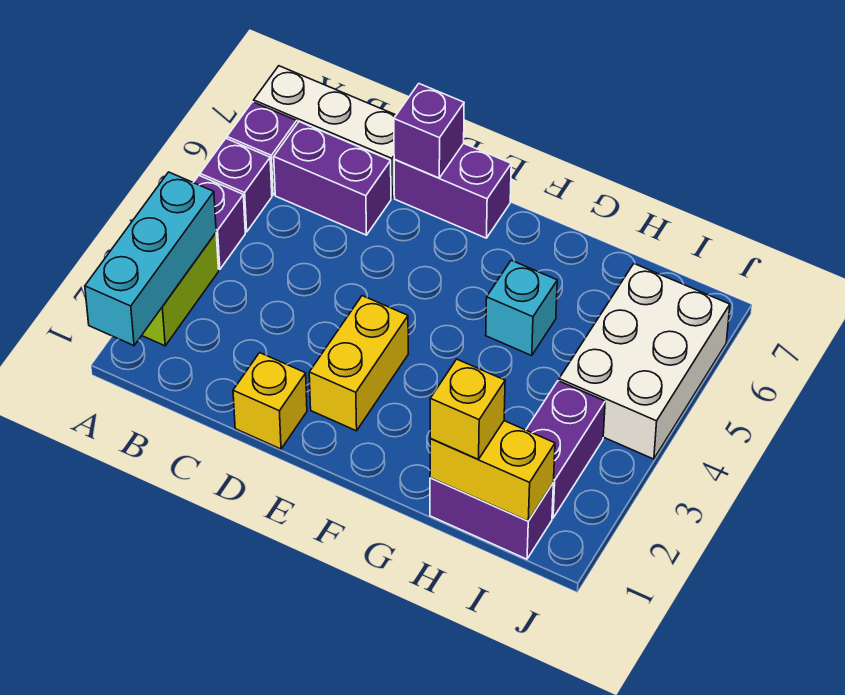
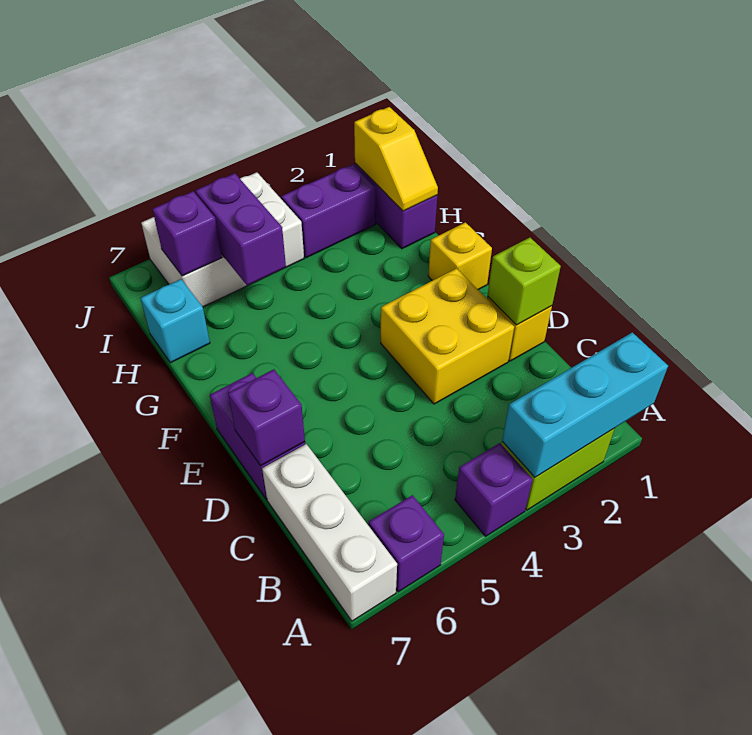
purple 1x1 brick [200,139,272,232] -> purple 1x1 brick moved to [152,191,222,276]
purple 1x2 brick [274,122,391,235] -> purple 1x2 brick moved to [195,173,286,285]
none -> lime 1x1 brick [487,238,561,325]
yellow 1x2 brick [309,296,408,431] -> yellow 2x2 brick [381,268,514,404]
cyan 1x1 brick [486,260,557,355] -> cyan 1x1 brick moved to [141,279,210,363]
yellow 1x2 brick [430,421,555,521] -> yellow 1x2 slope [354,107,438,211]
yellow 1x1 brick [430,359,505,459] -> yellow 1x1 brick moved to [428,222,492,290]

